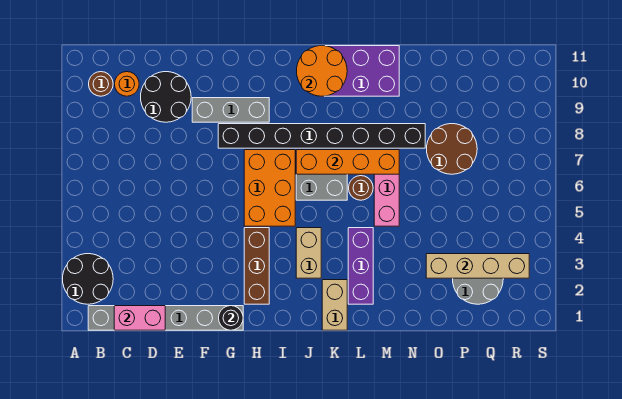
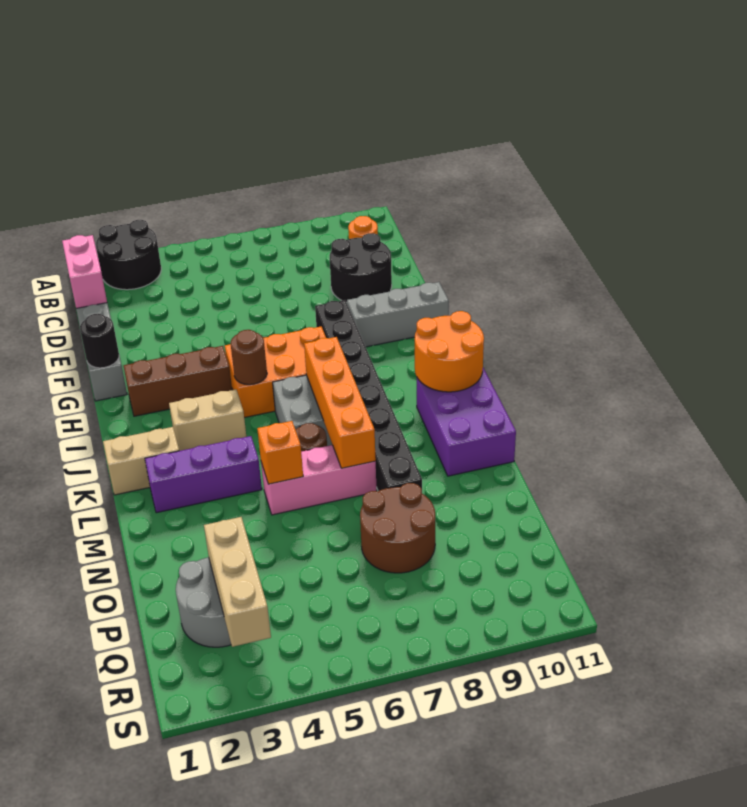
brown 1x1 round brick [89,72,113,96] -> brown 1x1 round brick moved to [231,330,267,385]
grey 1x3 brick [192,98,269,122] -> grey 1x3 brick turned to [347,282,449,347]
none -> orange 1x1 brick [257,421,303,484]
tan 1x4 brick [426,254,529,278] -> tan 1x3 brick [204,517,271,647]

